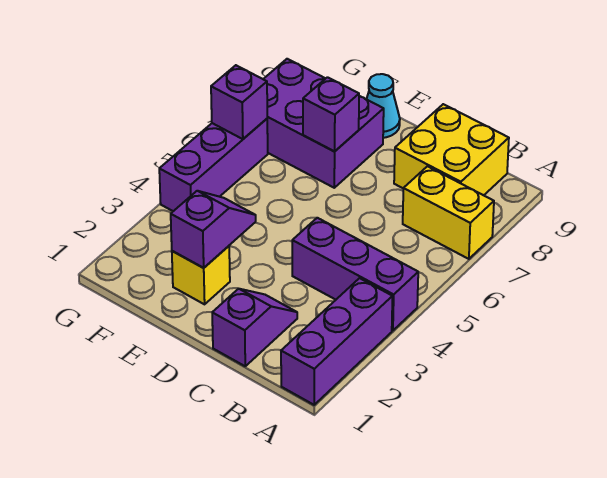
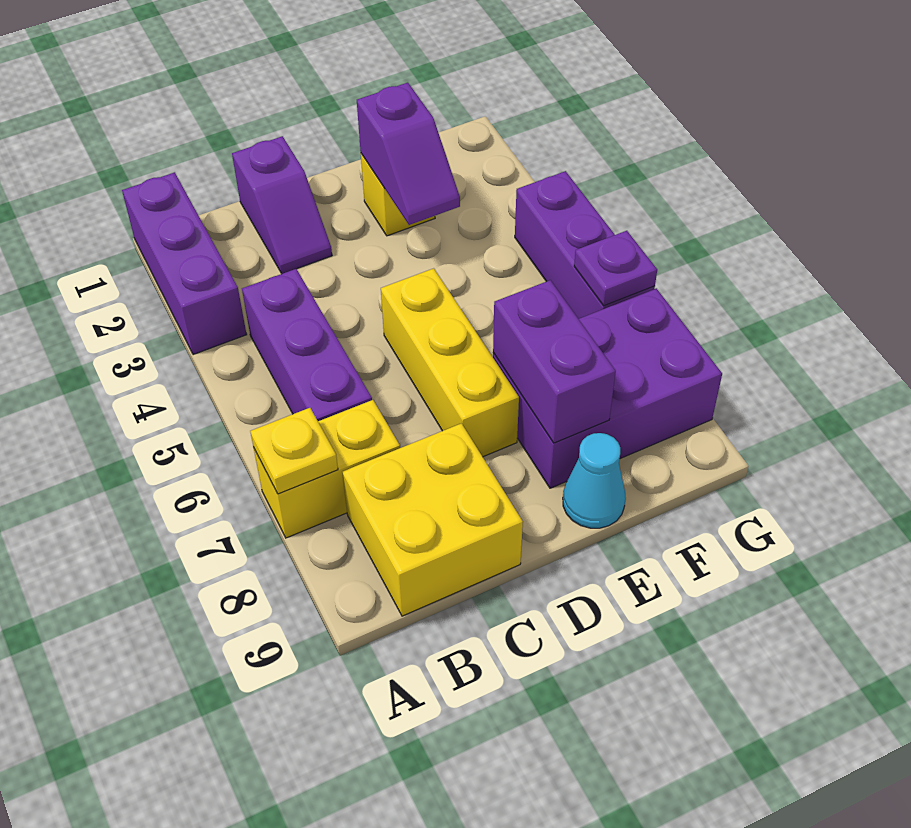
purple 1x3 brick [292,218,418,331] -> purple 1x3 brick turned to [242,269,372,421]
none -> yellow 1x1 plate [250,408,338,494]
none -> yellow 1x3 brick [381,268,519,457]
purple 1x1 brick [303,77,359,152] -> purple 1x2 brick [493,280,616,443]
purple 1x1 brick [211,65,267,139] -> purple 1x1 plate [574,231,657,306]

